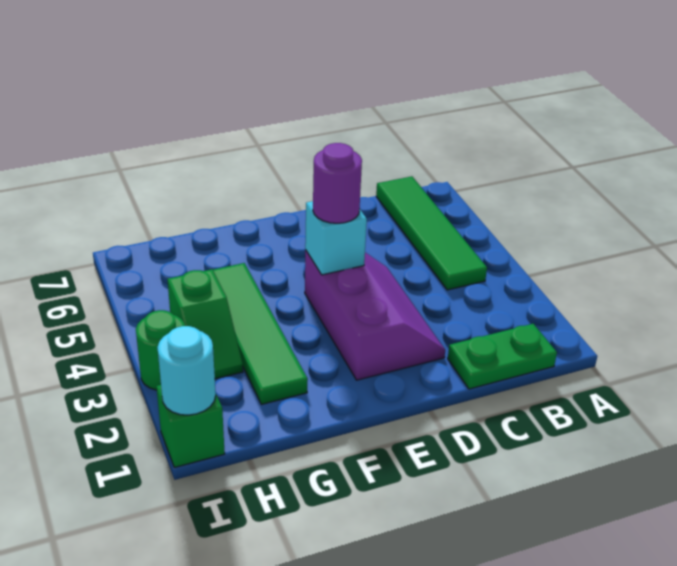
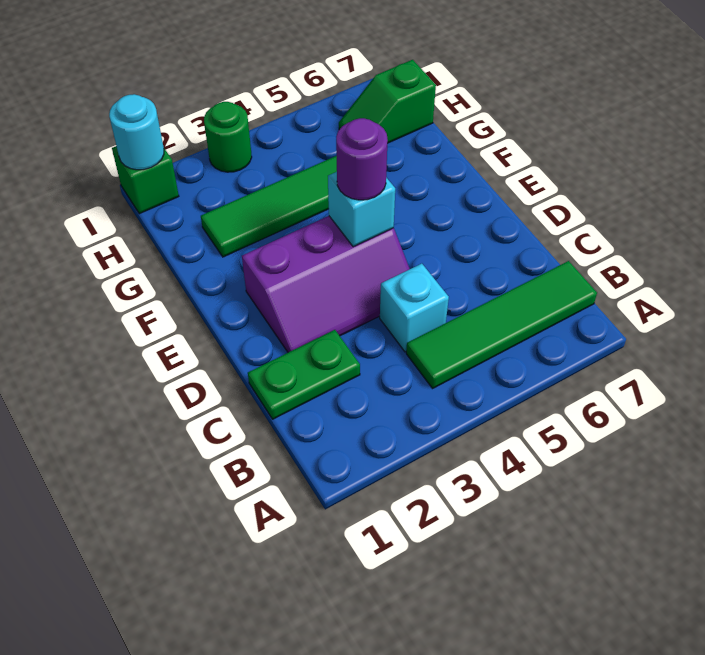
green 1x2 plate [448,324,557,389] -> green 1x2 plate turned to [248,330,360,419]
none -> cyan 1x1 brick [380,264,449,352]
green 1x2 slope [167,269,243,379] -> green 1x2 slope moved to [339,60,436,143]

